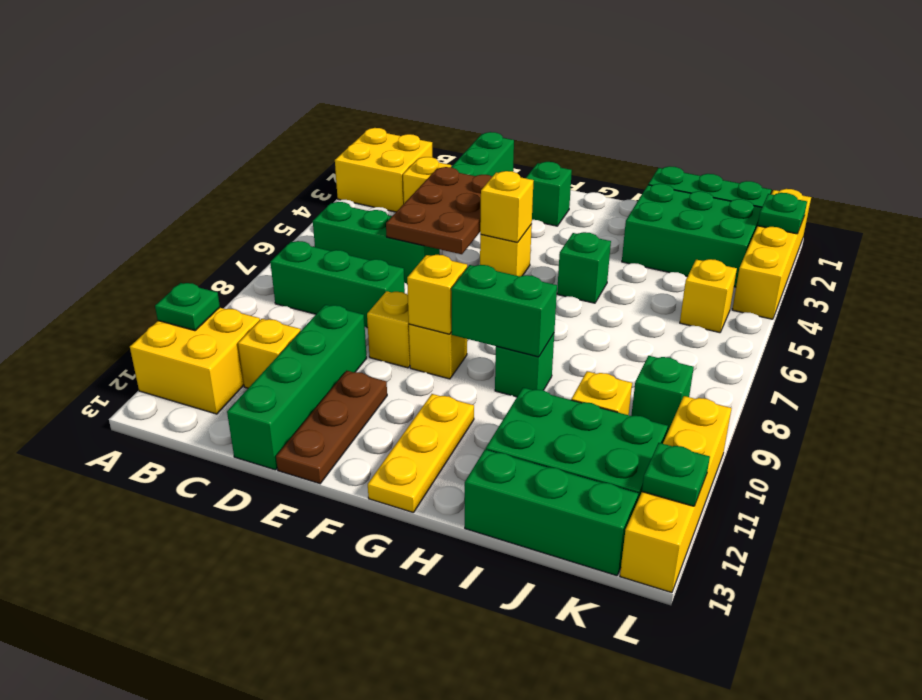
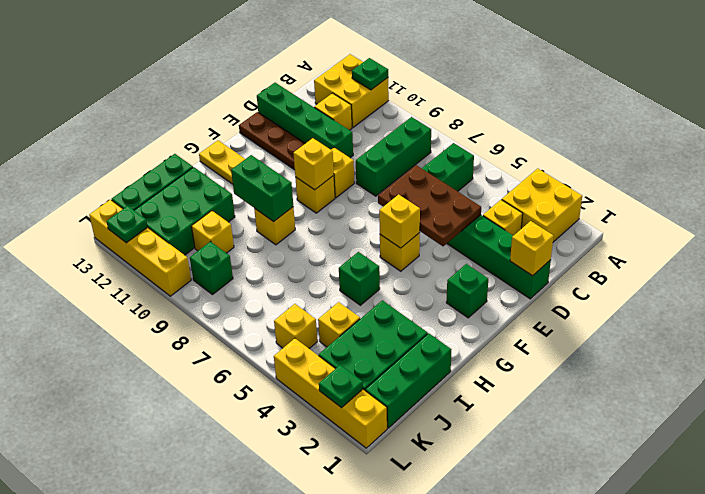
none -> yellow 1x1 brick [510,221,554,276]
green 1x2 brick [451,265,557,357] -> green 1x2 brick turned to [231,155,293,222]
green 1x1 brick [495,334,554,397] -> yellow 1x1 brick [254,207,295,245]
none -> yellow 1x1 brick [318,302,360,347]

